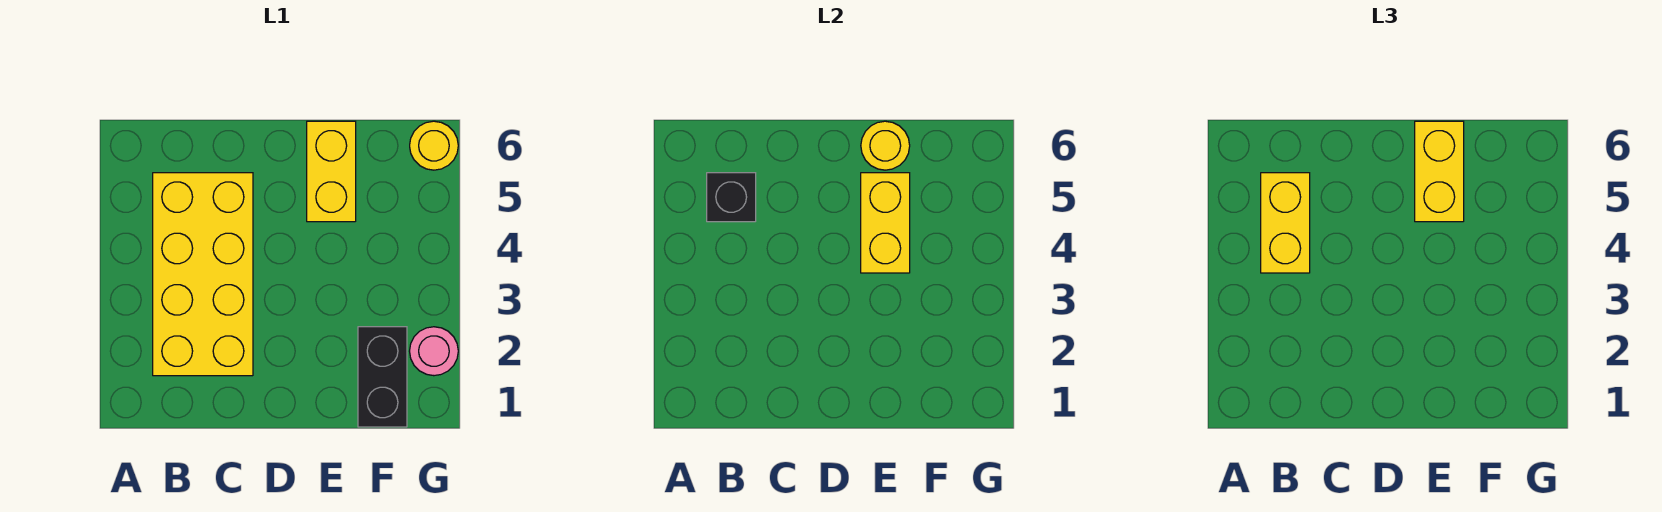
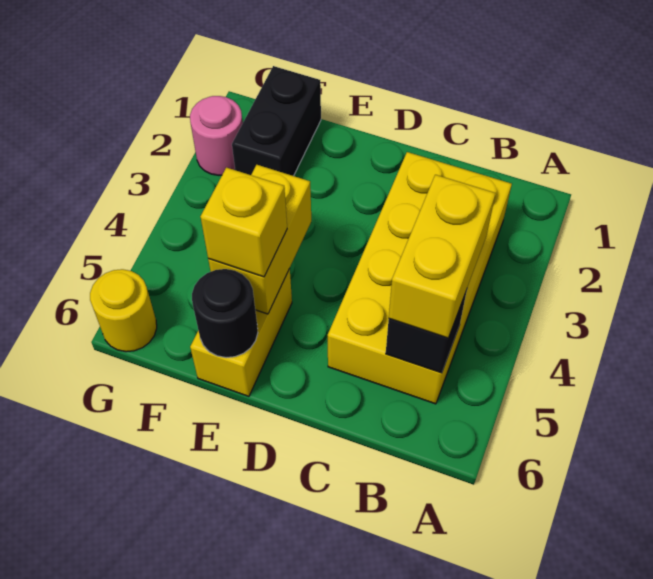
yellow 1x2 brick [1415,121,1464,222] -> yellow 1x1 brick [200,167,287,277]
yellow 1x1 round brick [861,121,910,170] -> black 1x1 round brick [192,269,258,358]

